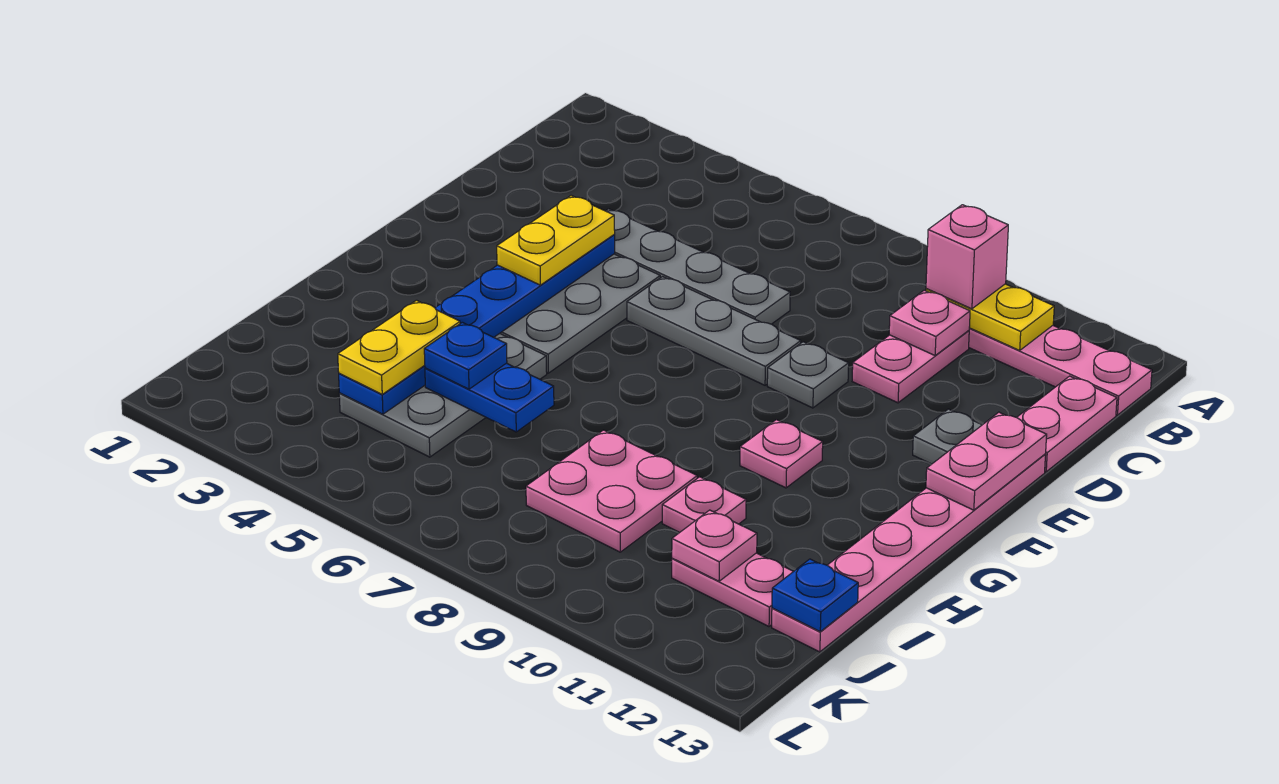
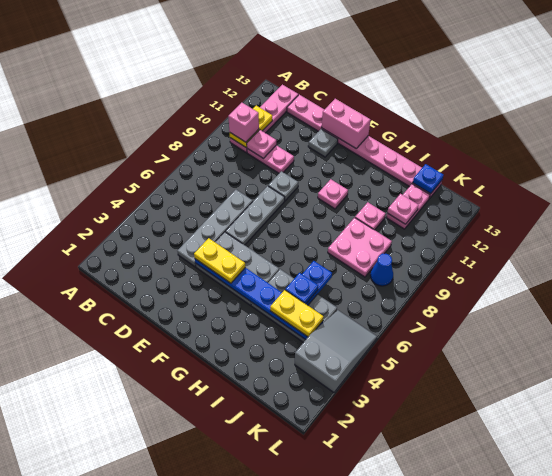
pink 1x2 plate [926,412,1047,510] -> pink 1x2 brick [322,99,371,148]
none -> grey 2x3 slope [295,310,377,392]
none -> blue 1x1 cone [370,253,393,286]

